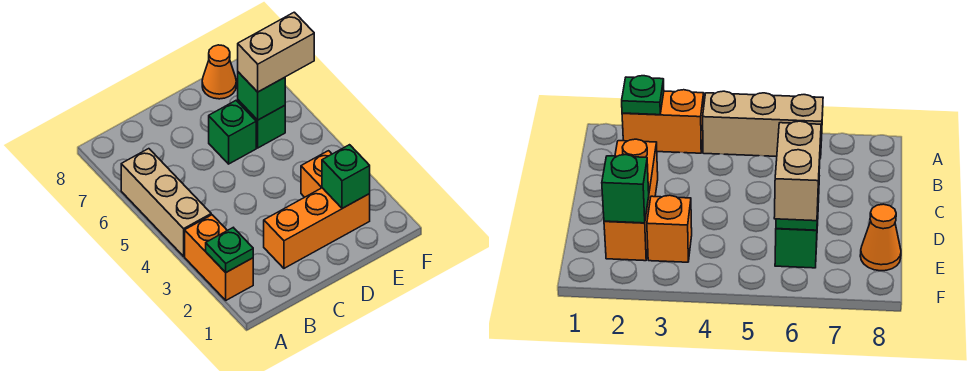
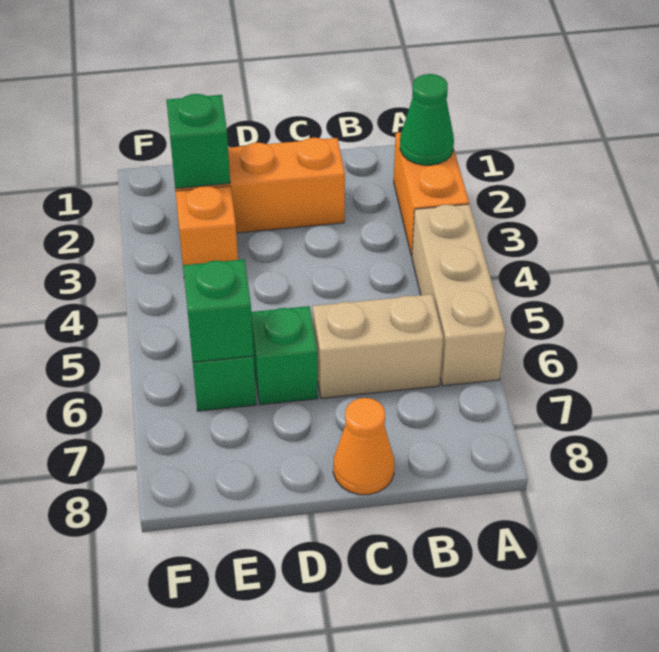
green 1x1 plate [206,228,253,272] -> green 1x1 cone [400,74,454,165]
tan 1x2 brick [238,12,314,92] -> tan 1x2 brick moved to [313,294,443,398]
orange 1x1 cone [202,45,236,99] -> orange 1x1 cone moved to [333,398,394,495]

